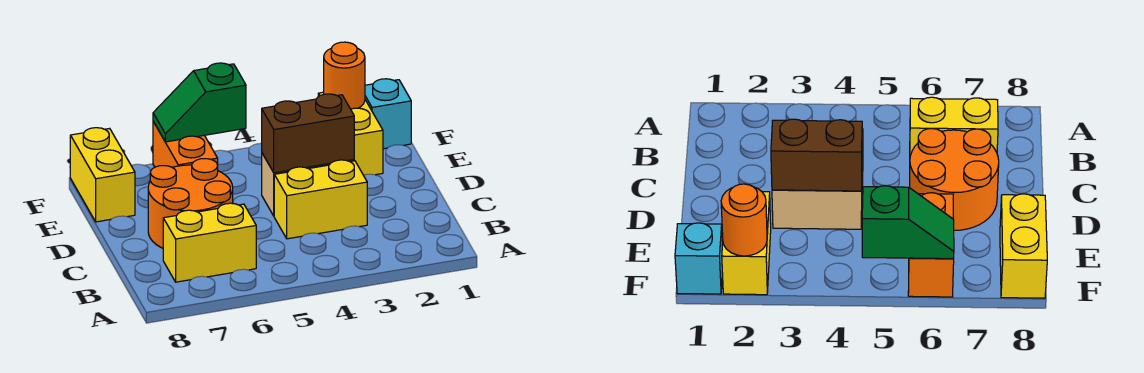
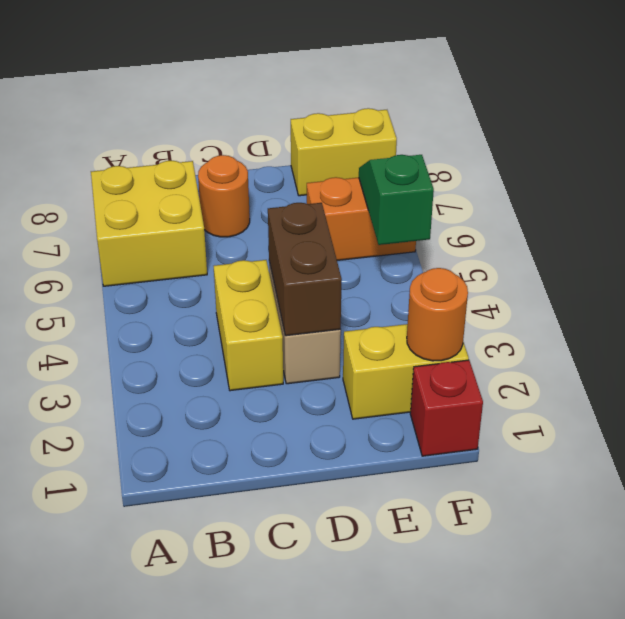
yellow 1x2 brick [163,203,256,282] -> yellow 2x2 brick [91,161,207,286]
orange 2x2 round brick [148,159,233,248] -> orange 1x1 round brick [198,155,250,237]
cyan 1x1 brick [365,79,411,149] -> red 1x1 brick [410,360,483,456]

